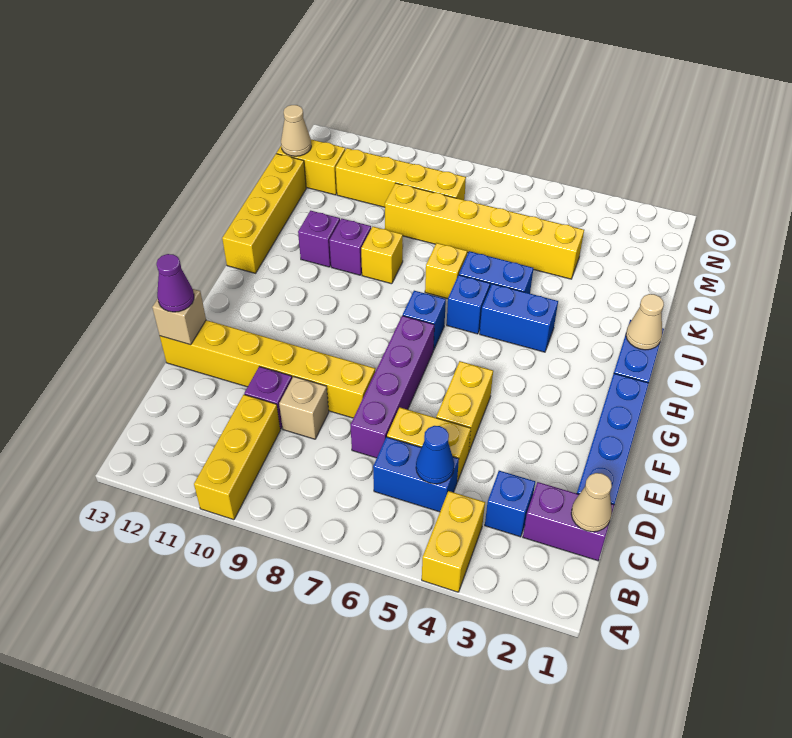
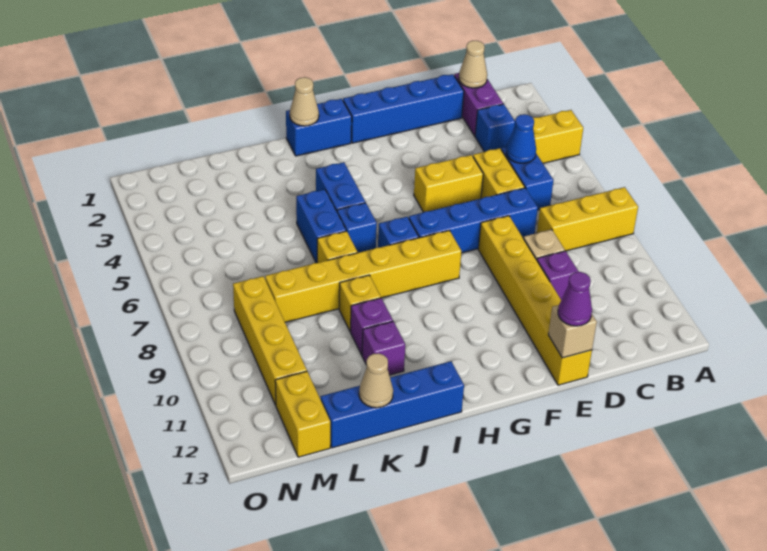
yellow 1x3 brick [194,395,280,520] -> yellow 1x3 brick moved to [537,187,638,251]
purple 1x4 brick [350,316,434,458] -> blue 1x4 brick [409,188,538,253]
yellow 1x4 brick [222,154,306,273] -> blue 1x4 brick [321,361,464,448]
yellow 1x6 brick [385,183,584,279] -> yellow 1x6 brick turned to [265,230,461,322]
tan 1x1 cone [281,105,311,156] -> tan 1x1 cone moved to [359,353,393,408]

